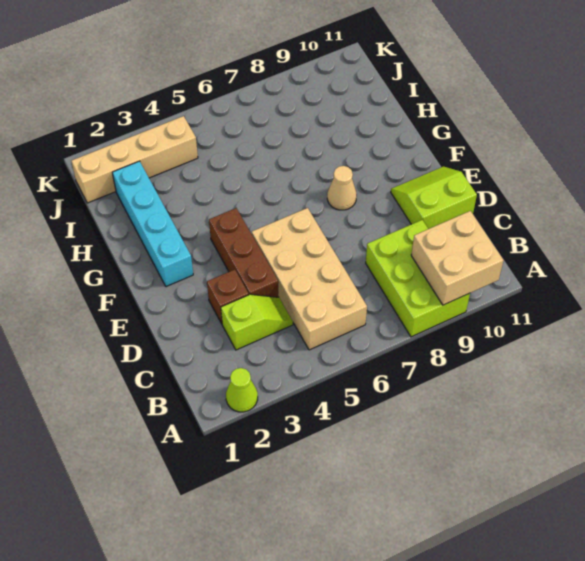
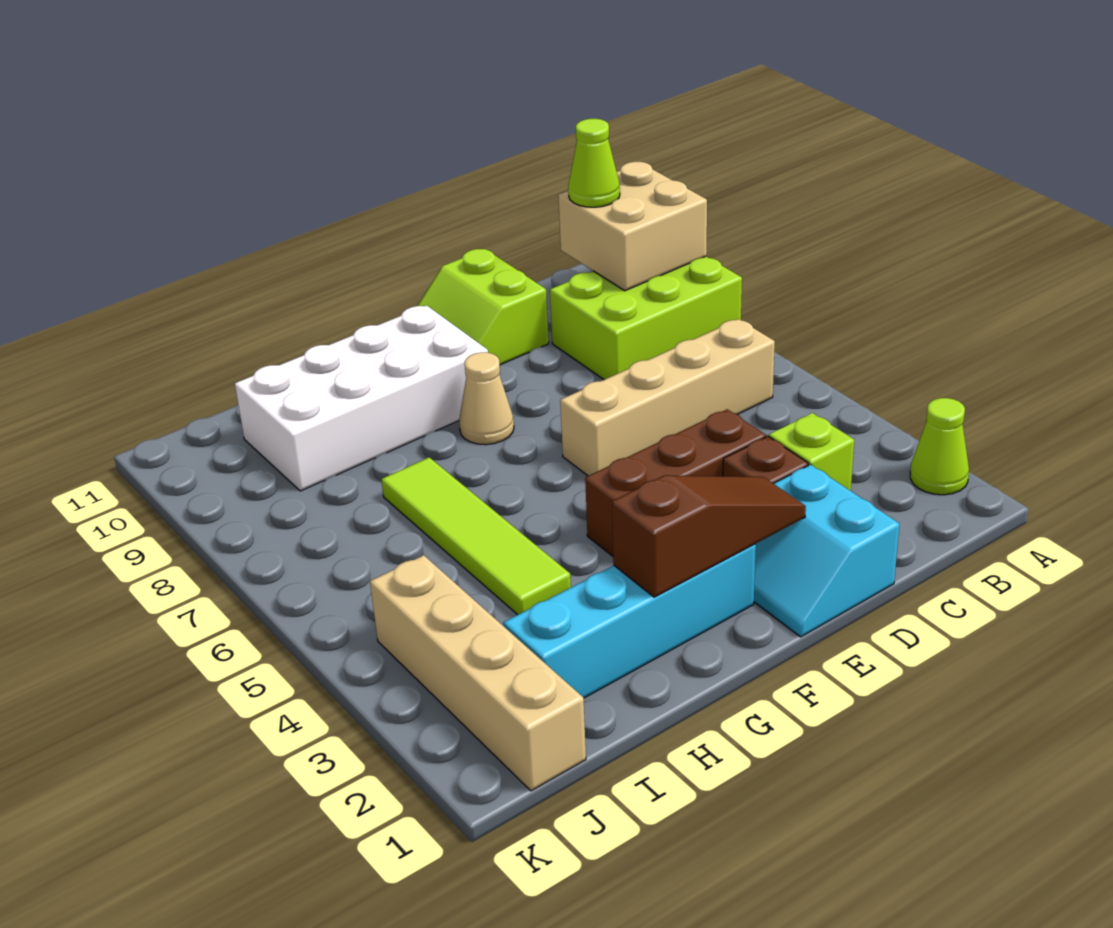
tan 2x4 brick [252,208,367,350] -> tan 1x4 brick [560,319,775,476]
none -> lime 1x1 cone [568,119,620,207]
none -> cyan 2x2 slope [754,464,899,637]
none -> brown 1x3 slope [612,475,806,597]
none -> white 2x4 brick [235,305,488,491]
none -> lime 1x4 tile [382,457,571,615]

